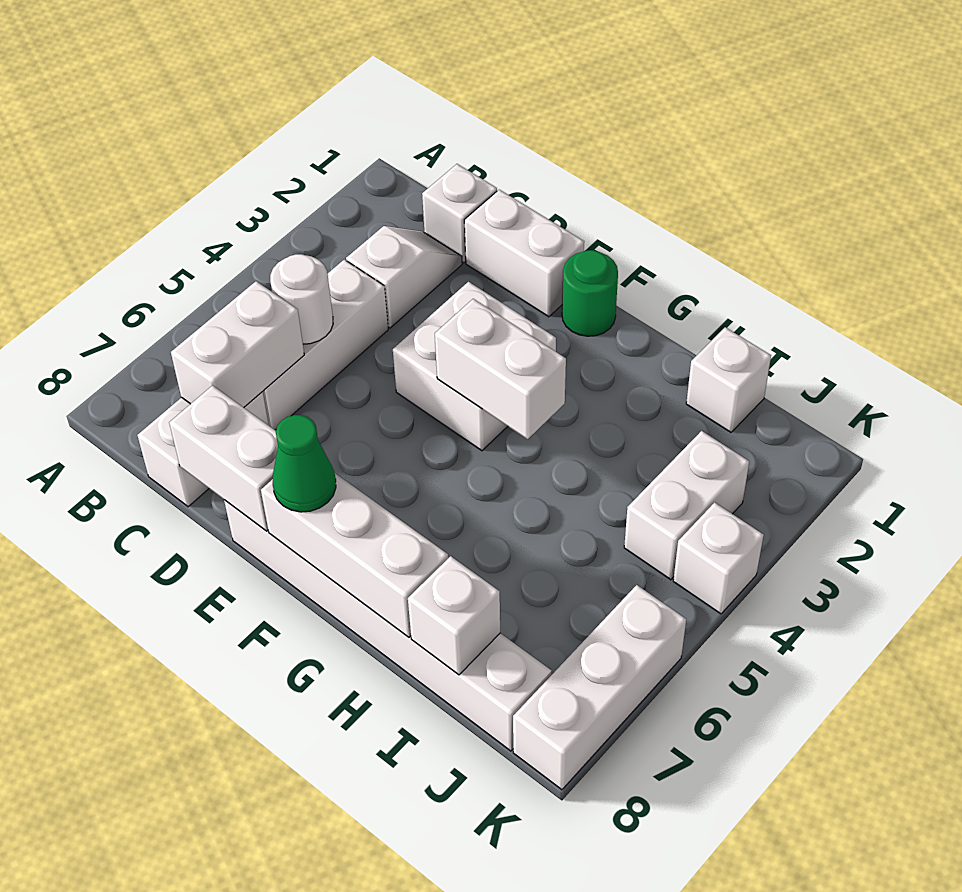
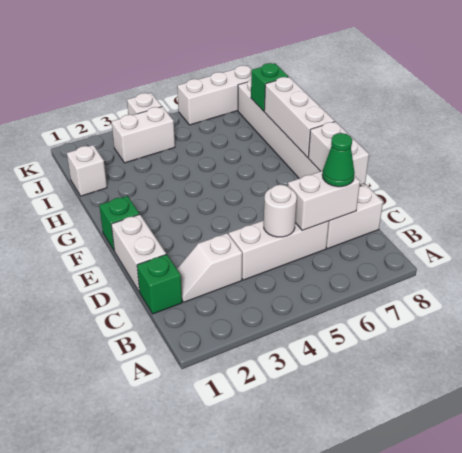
white 1x1 brick [422,164,497,263] -> green 1x1 brick [137,254,182,314]
white 2x2 brick [393,282,556,451] -> none
green 1x1 round brick [562,250,618,336] -> green 1x1 brick [99,196,139,250]
white 1x2 brick [435,299,566,439] -> none
green 1x1 cone [273,415,336,512] -> green 1x1 cone moved to [322,133,355,187]
white 1x1 brick [408,556,500,675] -> green 1x1 brick [251,63,288,111]

